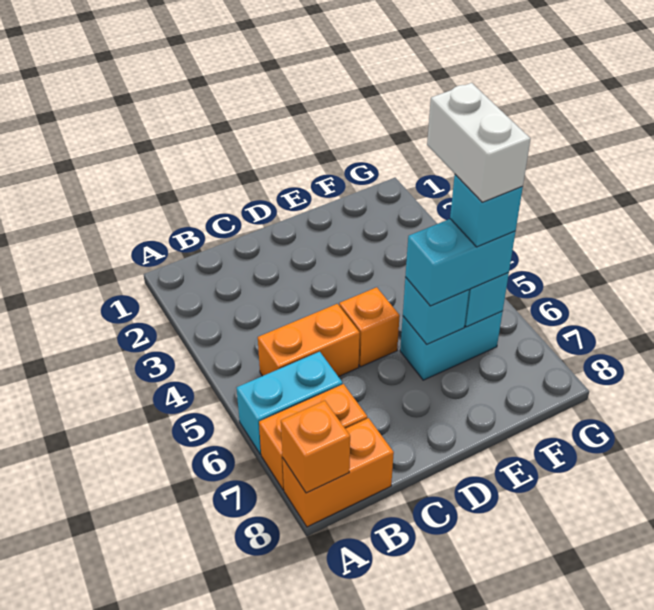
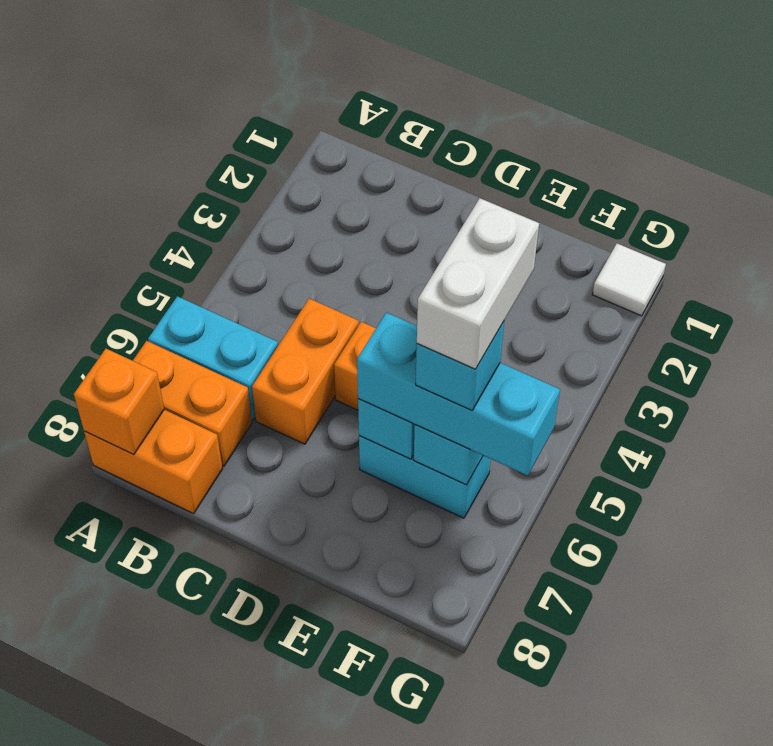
orange 1x2 brick [258,304,360,377] -> orange 1x2 brick turned to [252,299,359,444]
cyan 1x2 brick [405,219,516,306] -> cyan 1x3 brick [357,312,560,476]
none -> white 1x1 tile [592,244,666,316]

